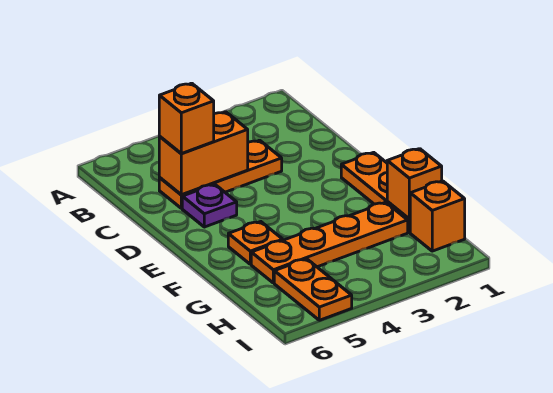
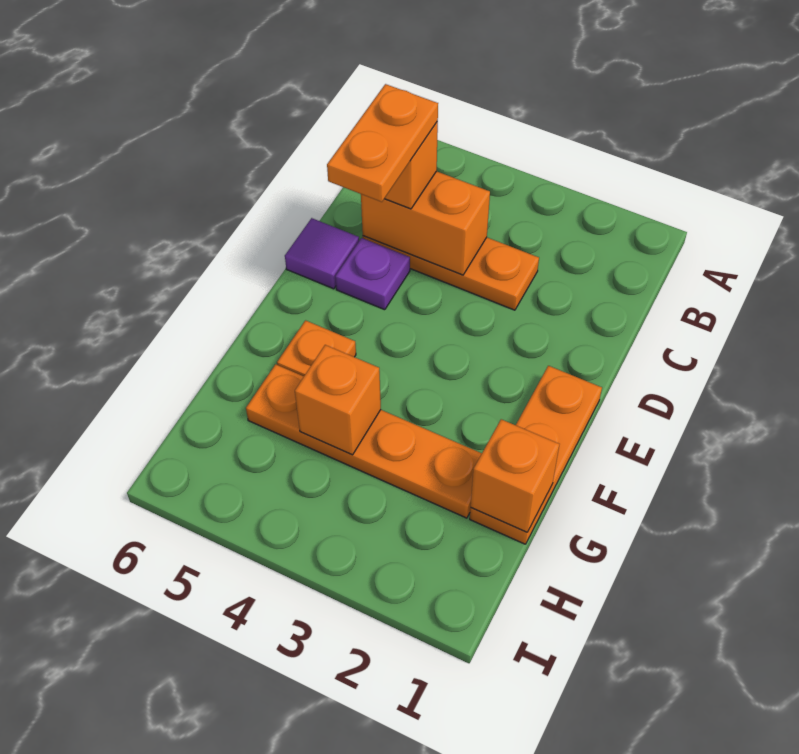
none -> purple 1x1 tile [285,218,359,289]
orange 1x1 brick [410,181,465,251] -> orange 1x1 brick moved to [295,345,381,455]
orange 1x2 plate [274,259,352,320] -> orange 1x2 plate moved to [327,84,438,202]

